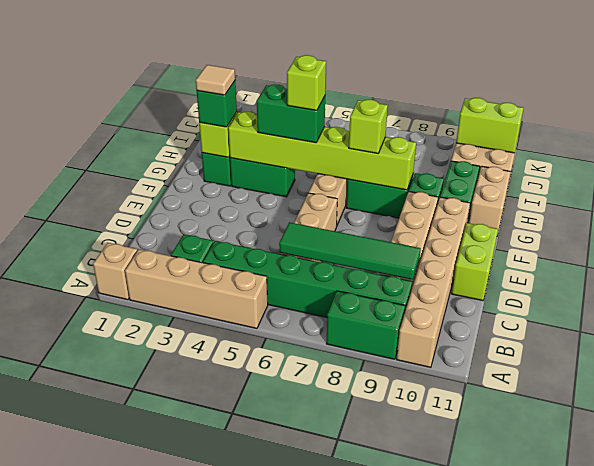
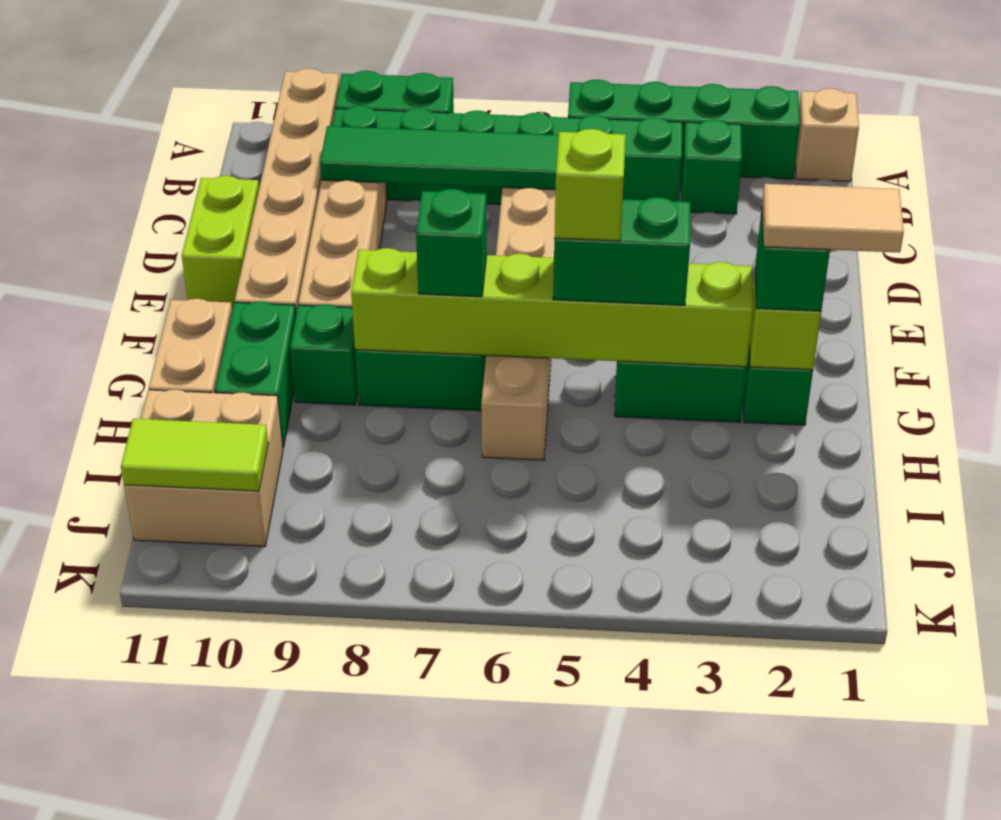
tan 1x4 brick [125,249,268,328] -> green 1x4 brick [568,80,800,179]
tan 1x1 tile [196,65,235,95] -> tan 1x2 tile [762,184,904,253]
lime 1x1 brick [349,100,388,153] -> green 1x1 brick [416,189,487,297]
lime 1x2 brick [456,98,523,153] -> lime 1x2 tile [121,419,268,491]

